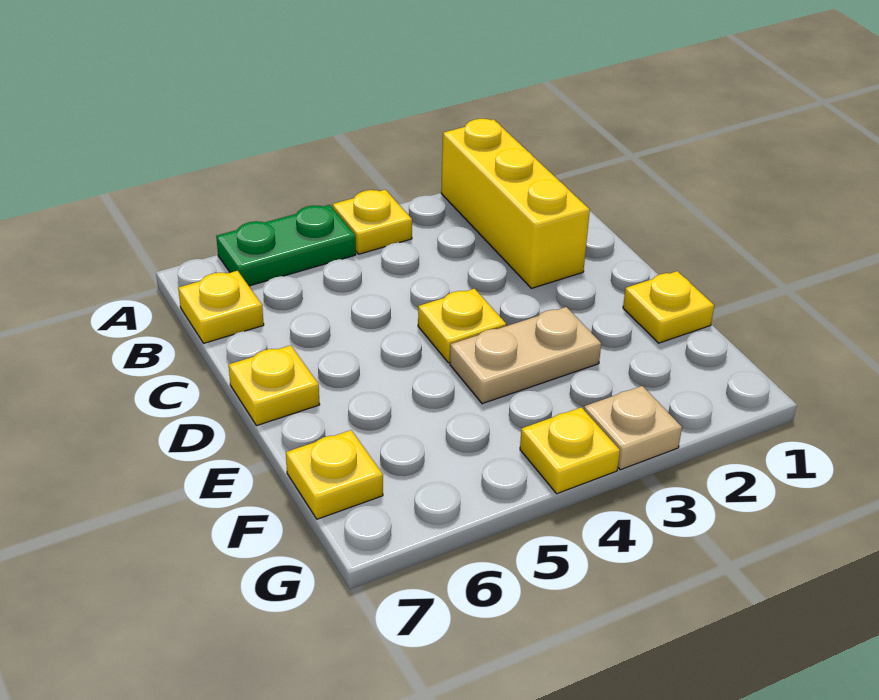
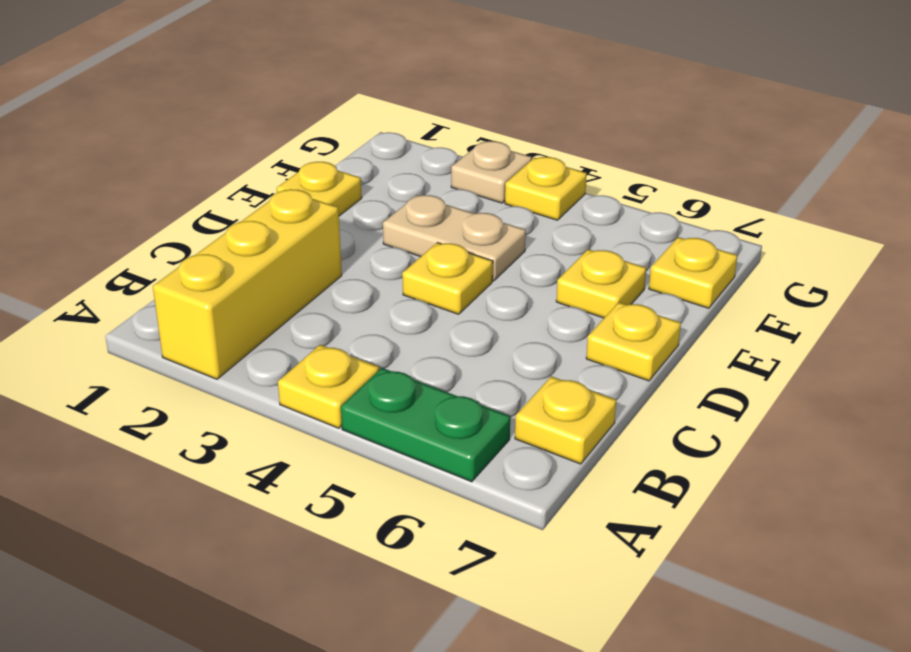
none -> yellow 1x1 plate [556,249,646,318]

